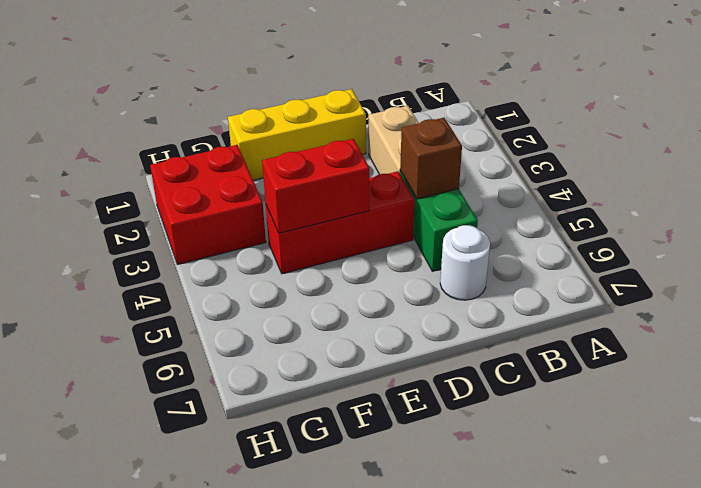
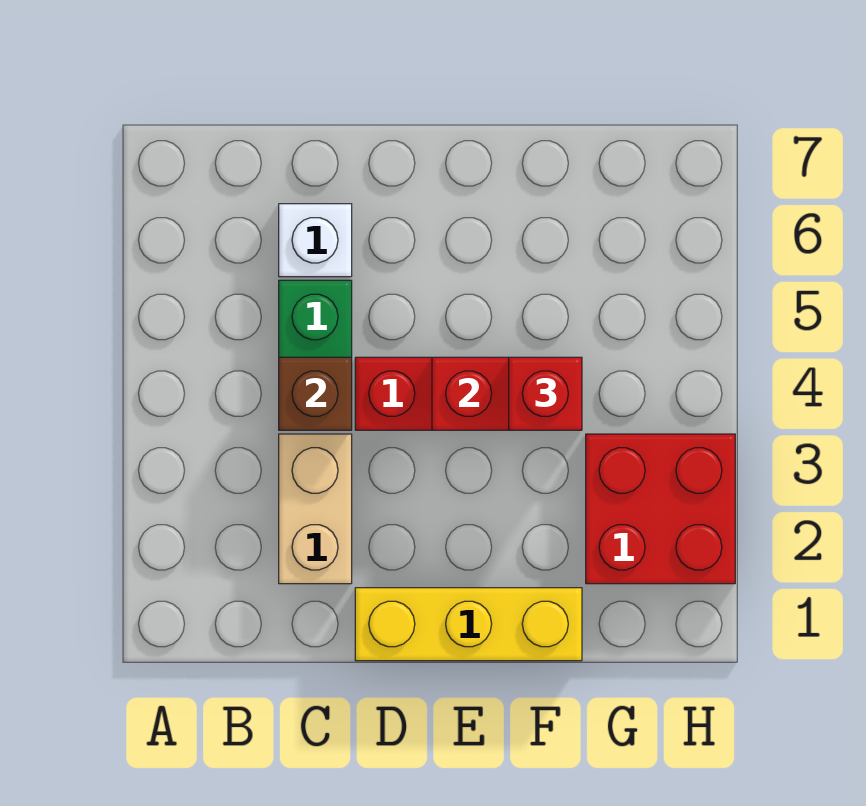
white 1x1 round brick [440,225,490,300] -> white 1x1 brick [279,204,352,277]
none -> red 1x1 brick [509,357,582,430]

